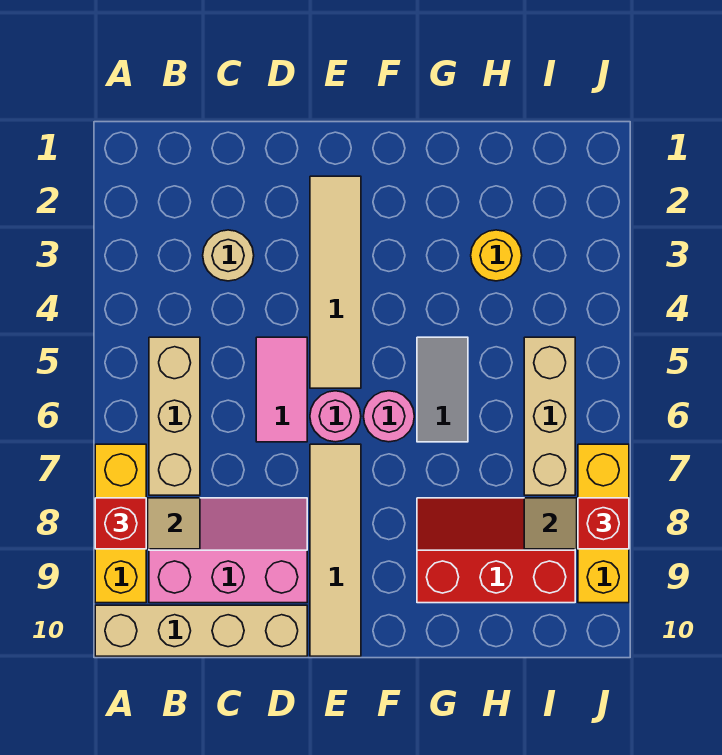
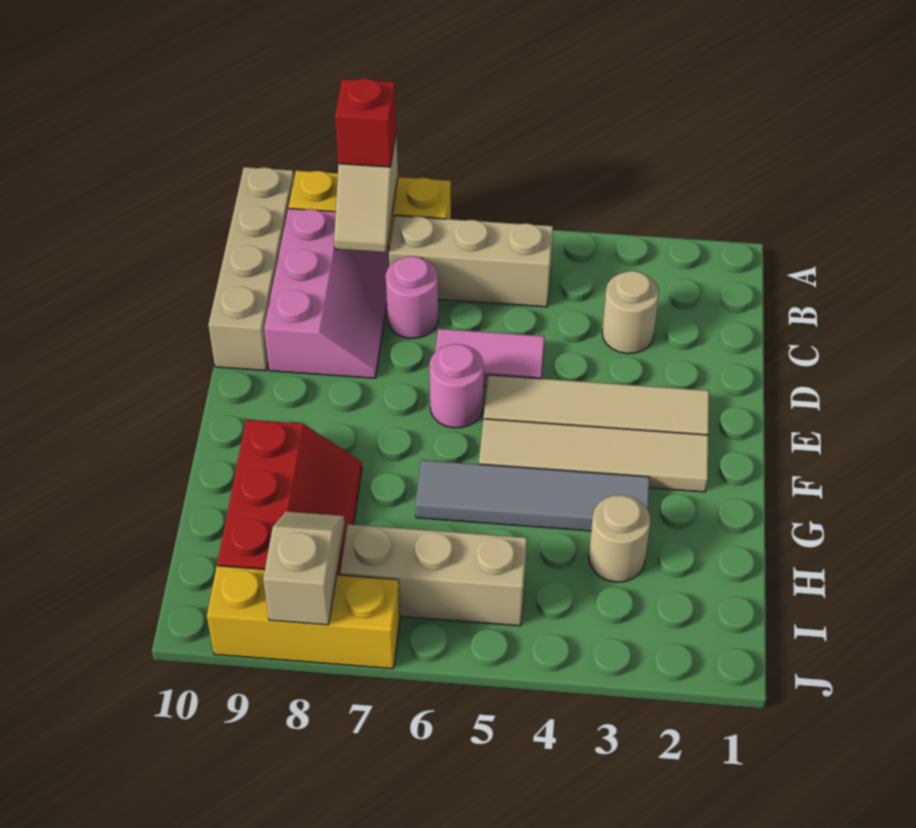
tan 1x4 tile [310,444,361,656] -> tan 1x4 tile moved to [479,419,708,492]
pink 1x1 round brick [363,391,414,442] -> pink 1x1 round brick moved to [386,256,438,338]
grey 1x2 tile [417,337,468,442] -> grey 1x4 tile [416,460,650,531]
yellow 1x1 round brick [471,230,522,281] -> tan 1x1 round brick [589,495,651,582]
red 1x1 brick [578,498,629,549] -> none

